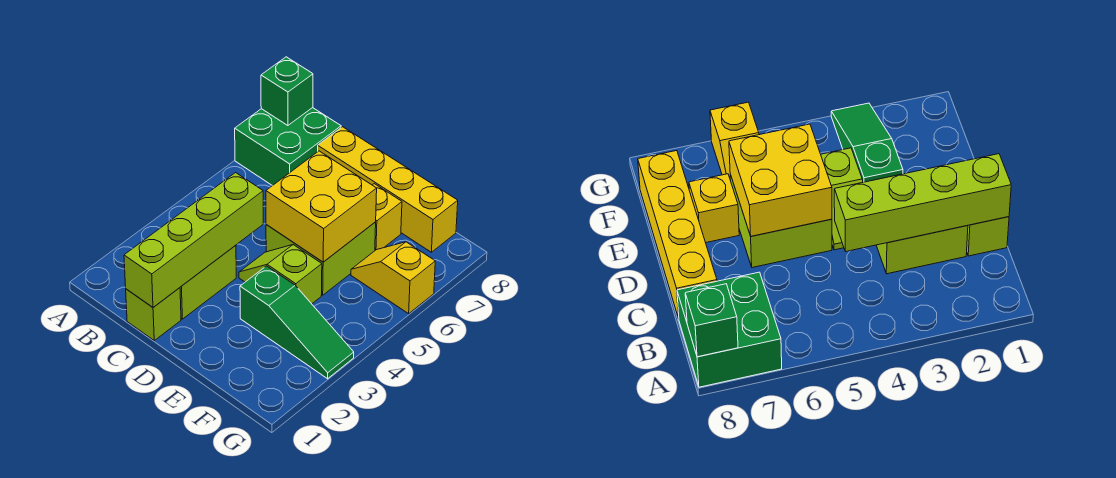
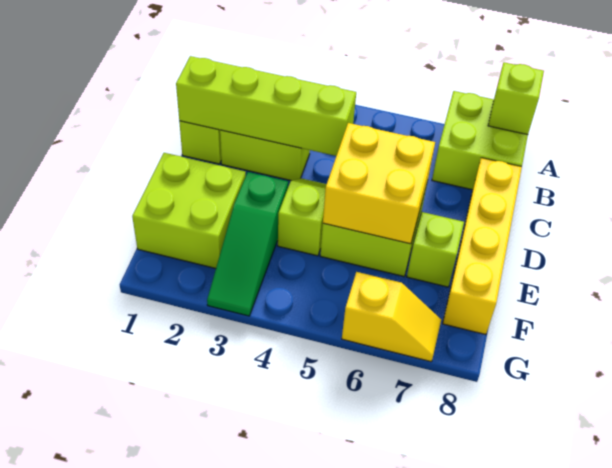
green 2x2 brick [235,108,341,186] -> lime 2x2 brick [432,91,528,190]
green 1x1 brick [261,57,313,125] -> lime 1x1 brick [488,62,544,135]
none -> lime 2x2 brick [132,153,246,268]
yellow 1x1 brick [373,184,402,250] -> lime 1x1 brick [407,212,464,287]
yellow 1x2 slope [351,242,435,314] -> yellow 1x2 slope turned to [342,272,441,362]

